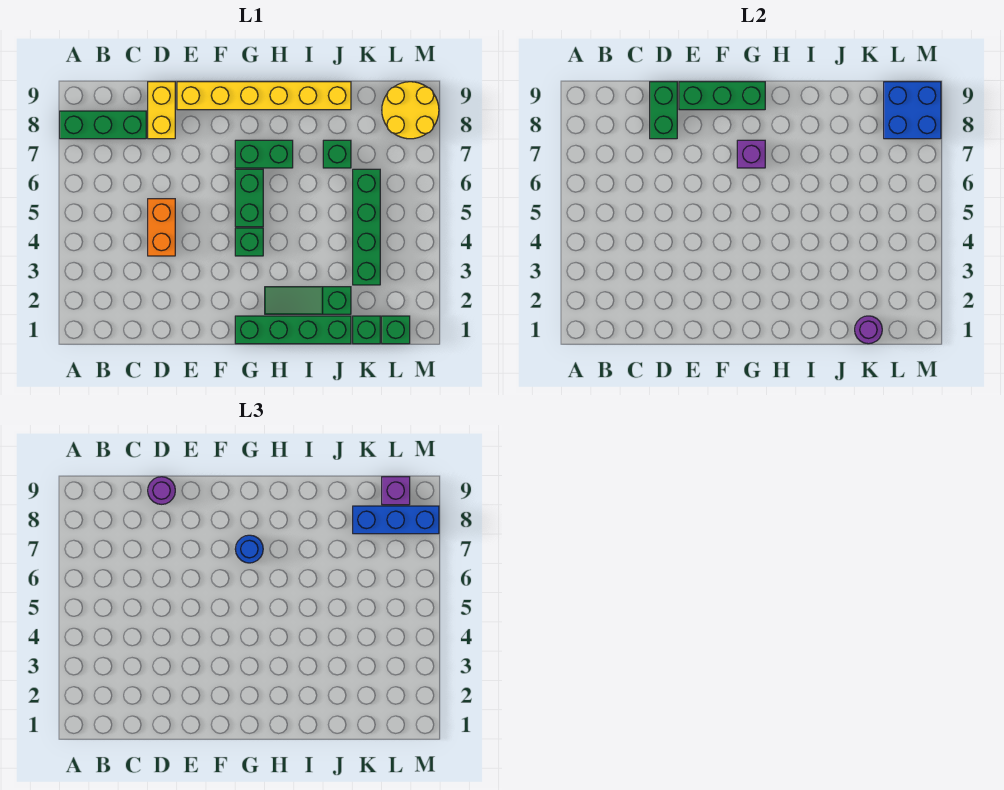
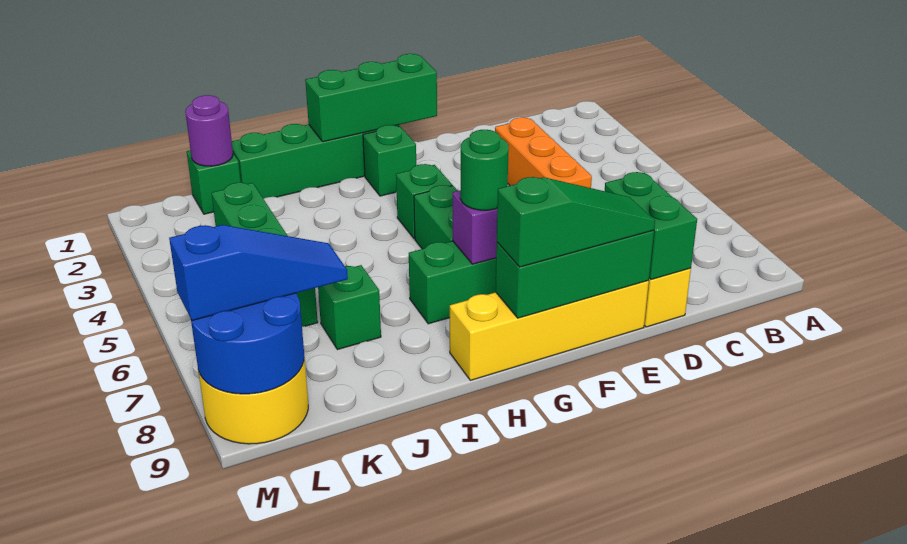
green 1x3 brick [60,111,146,139] -> green 1x3 brick moved to [305,54,437,142]
orange 1x2 brick [148,199,175,256] -> orange 1x3 brick [495,117,592,188]
purple 1x1 round brick [148,477,175,504] -> none
yellow 1x6 brick [177,82,351,110] -> yellow 1x4 brick [450,281,649,380]
blue 1x1 round brick [235,535,263,563] -> green 1x1 round brick [460,130,509,210]
green 1x3 slope [265,287,351,314] -> green 1x3 slope moved to [497,177,655,267]
blue 1x3 brick [353,506,439,534] -> blue 1x3 slope [169,225,348,321]
green 1x1 brick [382,316,410,344] -> green 1x1 brick moved to [363,125,416,196]
blue 2x2 brick [884,82,941,139] -> blue 2x2 round brick [191,293,304,394]
purple 1x1 brick [382,477,410,505] -> none

